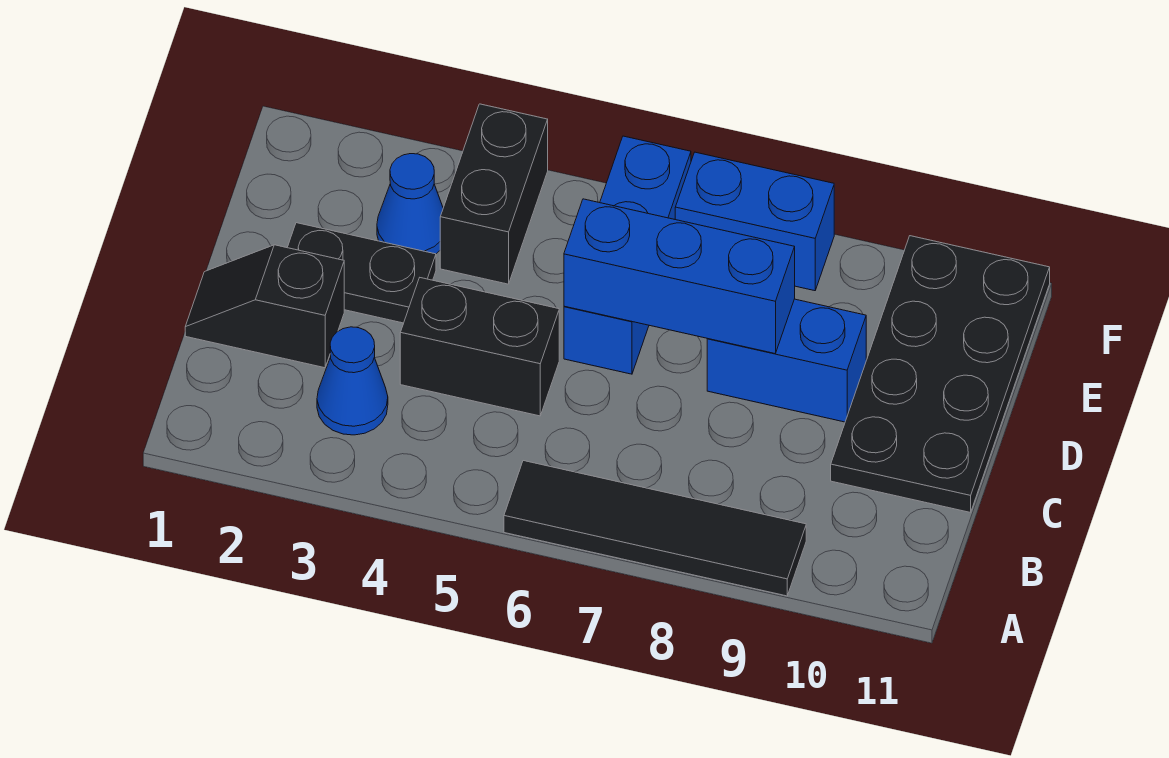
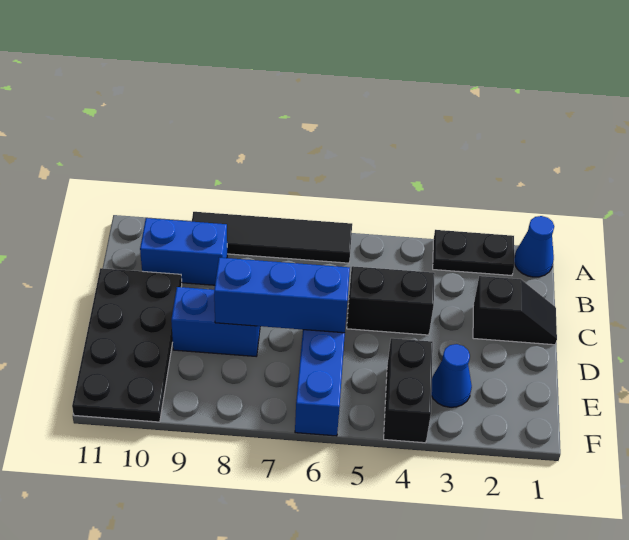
blue 1x1 cone [317,327,388,435] -> blue 1x1 cone moved to [514,216,554,277]
black 1x2 plate [287,223,436,323] -> black 1x2 plate moved to [433,230,514,275]
blue 1x2 brick [675,152,834,291] -> blue 1x2 brick moved to [140,218,227,285]

